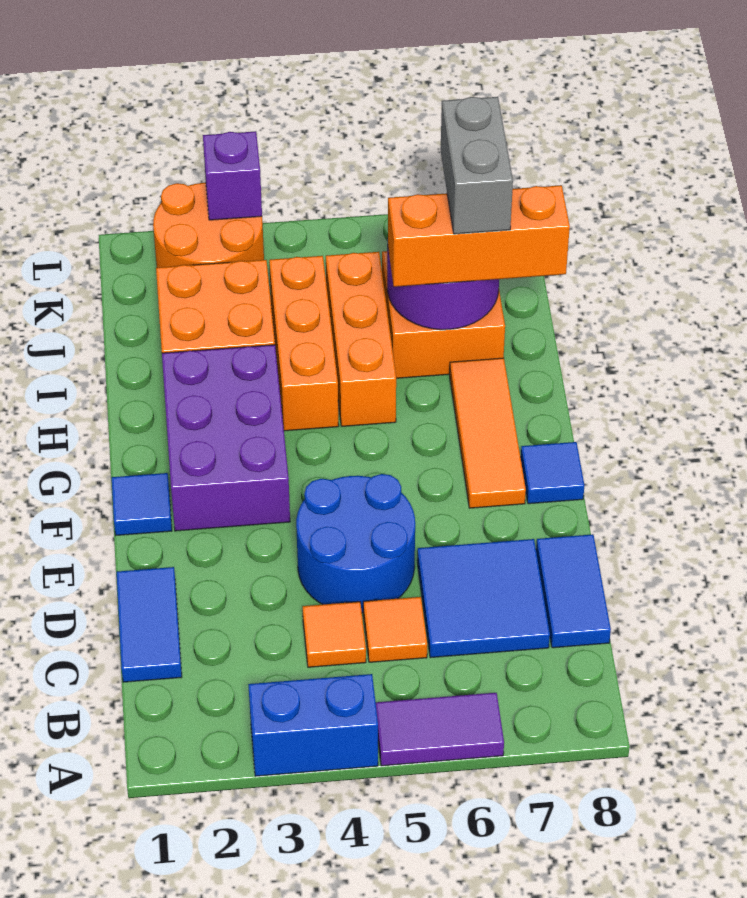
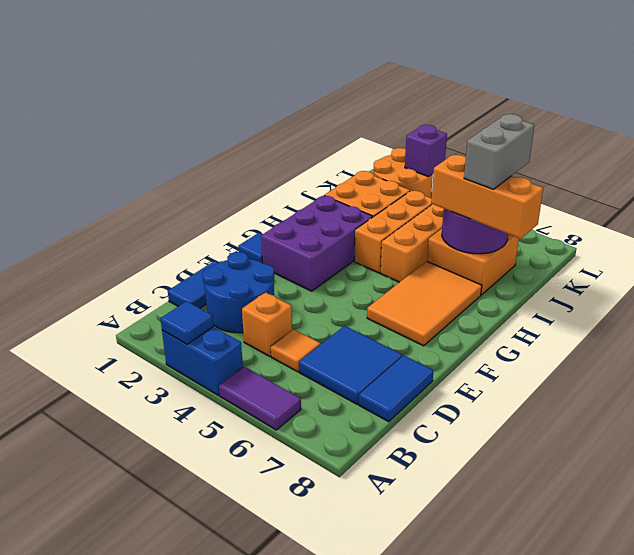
orange 1x1 tile [303,602,366,667] -> orange 1x1 brick [242,292,292,356]
blue 2x2 round brick [296,474,415,613] -> blue 2x2 round brick moved to [203,252,274,333]
orange 1x3 tile [450,358,526,508] -> orange 2x3 tile [367,261,482,346]
blue 1x1 tile [521,442,584,504] -> blue 1x1 tile moved to [161,301,213,344]

